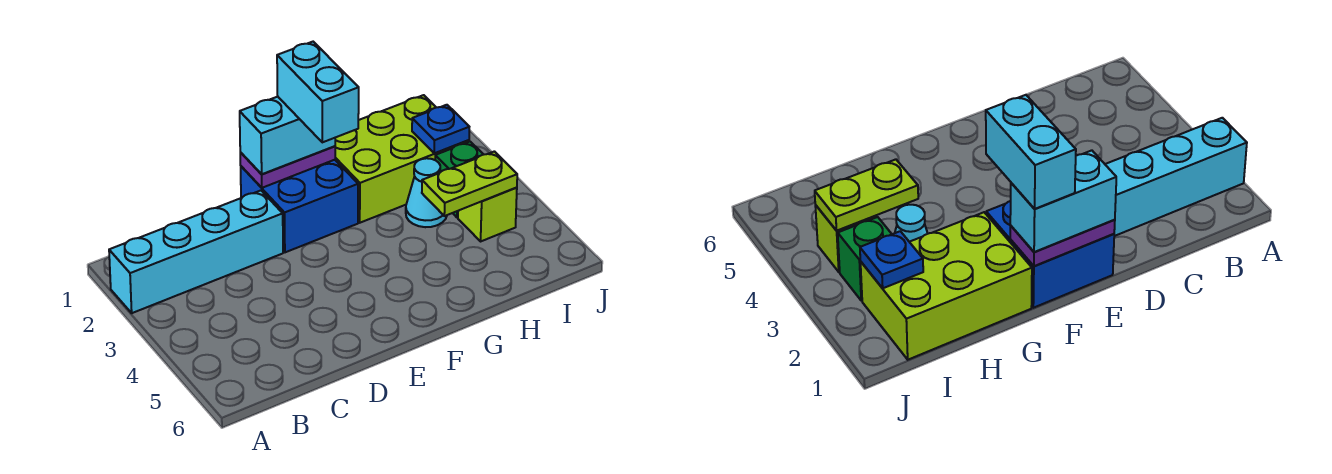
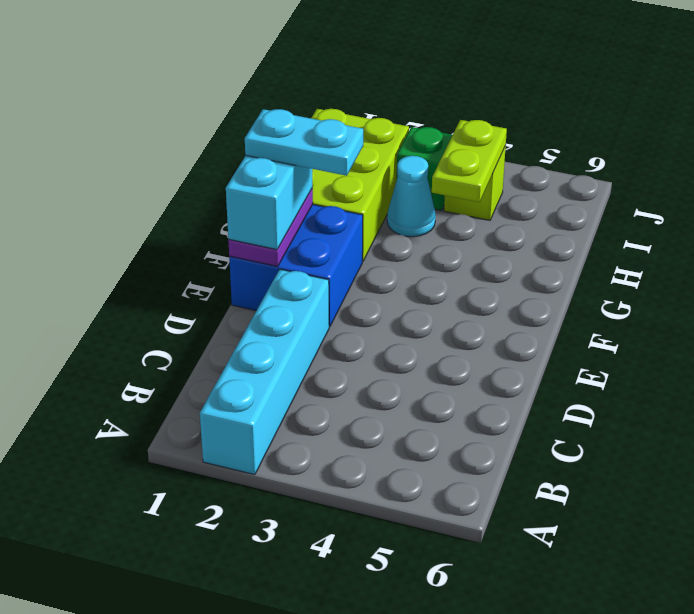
cyan 1x2 brick [277,42,359,142] -> cyan 1x2 plate [245,109,363,176]
blue 1x1 plate [412,105,469,153] -> none

